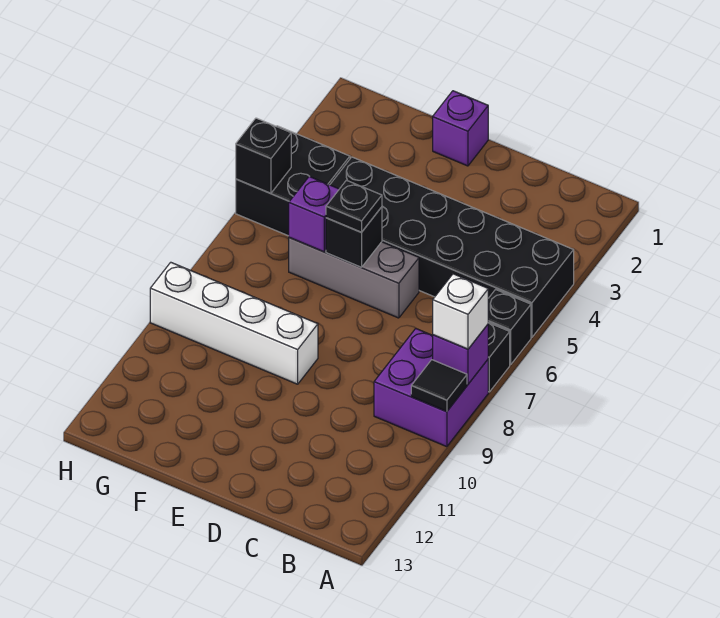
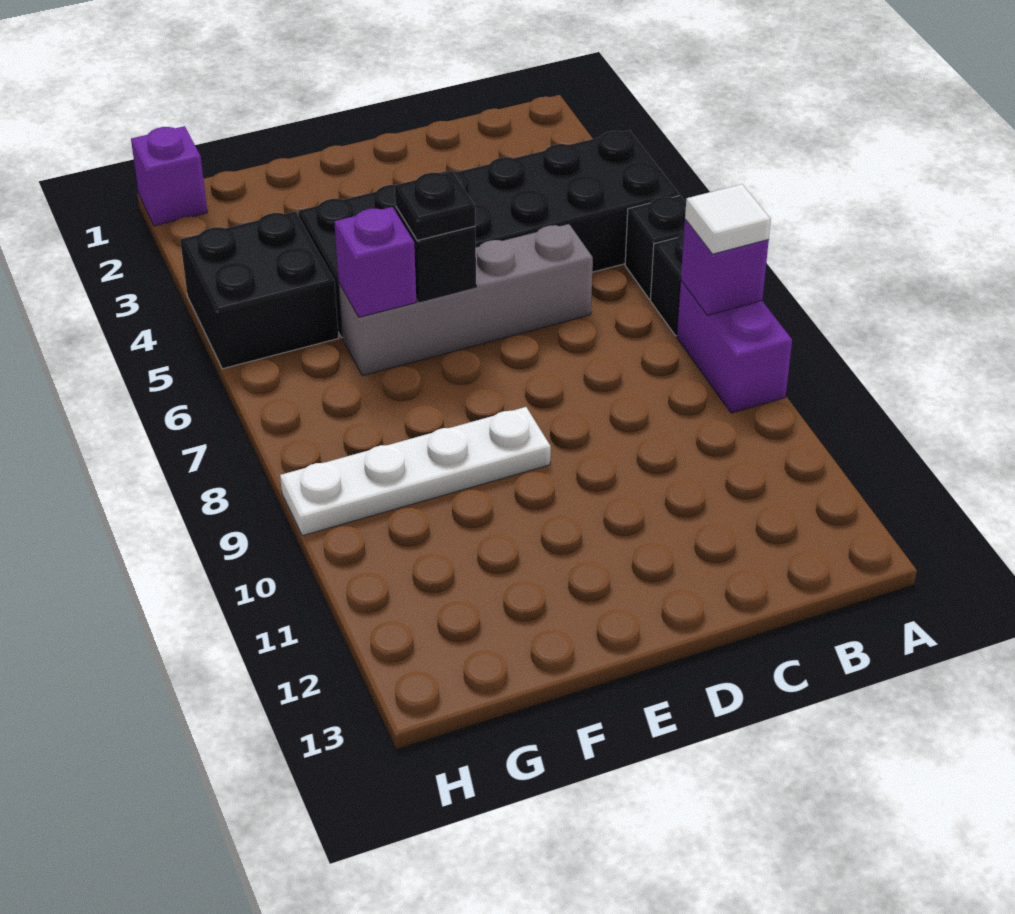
purple 2x2 brick [374,329,488,447] -> purple 1x2 brick [677,281,792,413]
white 1x1 brick [433,274,488,349] -> white 1x1 tile [685,184,771,254]
black 1x1 tile [411,360,467,412] -> none
grey 1x3 brick [289,238,419,318] -> grey 1x4 brick [339,224,593,376]
purple 1x1 brick [433,91,488,166] -> purple 1x1 brick moved to [131,126,207,226]
white 1x4 brick [150,262,318,384] -> white 1x4 plate [280,407,551,536]
black 1x1 brick [236,118,291,193] -> none

